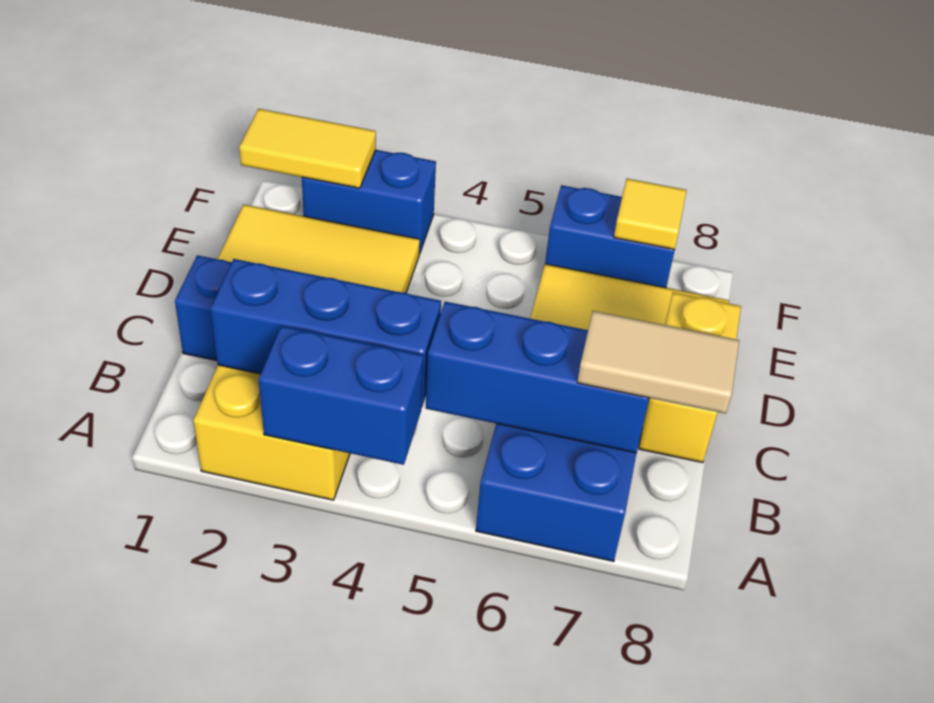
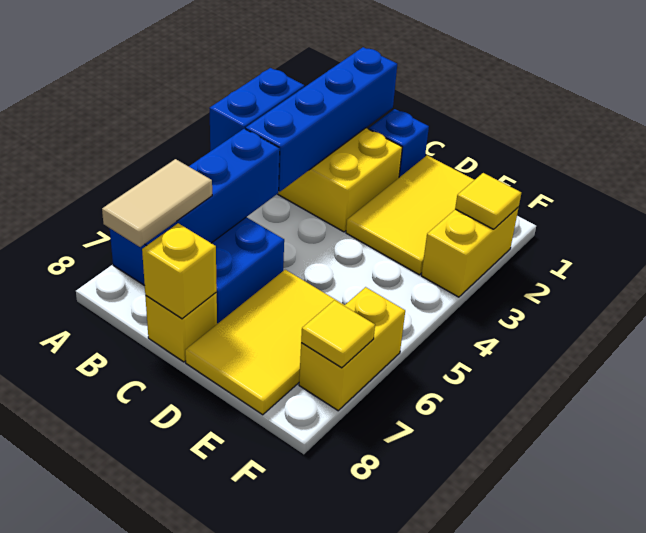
blue 1x3 brick [211,259,441,408] -> blue 1x4 brick [246,47,397,192]
yellow 1x2 tile [239,109,376,188] -> yellow 1x1 tile [455,173,521,229]
blue 1x2 brick [302,150,436,254] -> yellow 1x2 brick [421,207,519,297]
blue 1x2 brick [545,185,675,288] -> yellow 1x2 brick [299,287,405,411]

